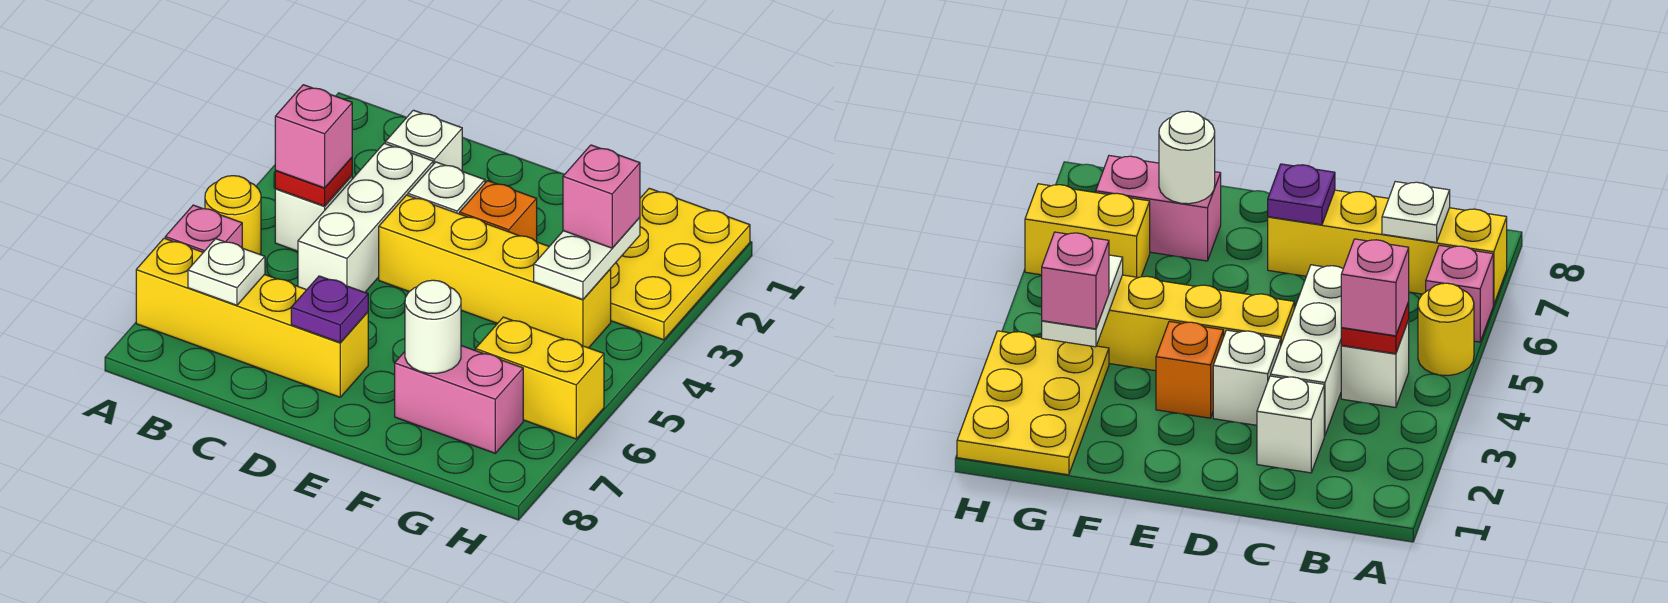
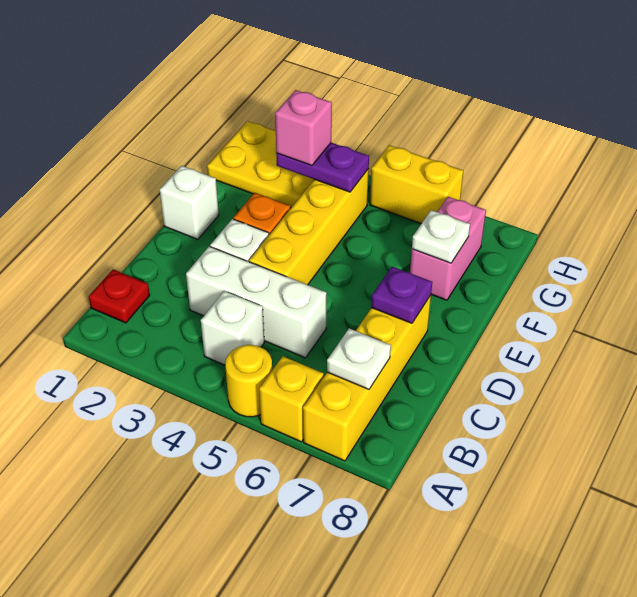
pink 1x1 brick [165,205,242,252] -> yellow 1x1 brick [259,356,324,442]
red 1x1 plate [275,158,352,206] -> red 1x1 plate moved to [89,269,150,323]
pink 1x1 brick [275,85,352,188] -> none
white 1x1 brick [385,110,462,171] -> white 1x1 brick moved to [160,166,219,239]
white 1x1 round brick [405,280,461,373] -> white 1x1 plate [412,210,470,263]
white 1x2 plate [534,217,640,299] -> purple 1x2 plate [276,143,369,192]
yellow 1x2 brick [475,317,604,439] -> yellow 1x2 brick turned to [370,145,463,224]

